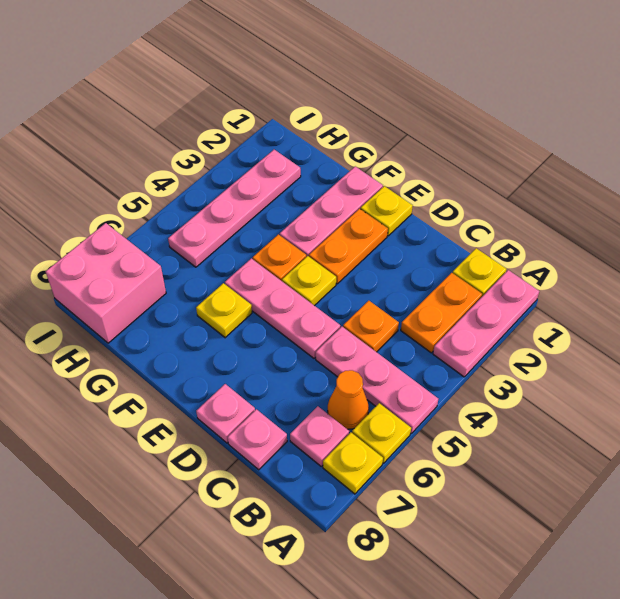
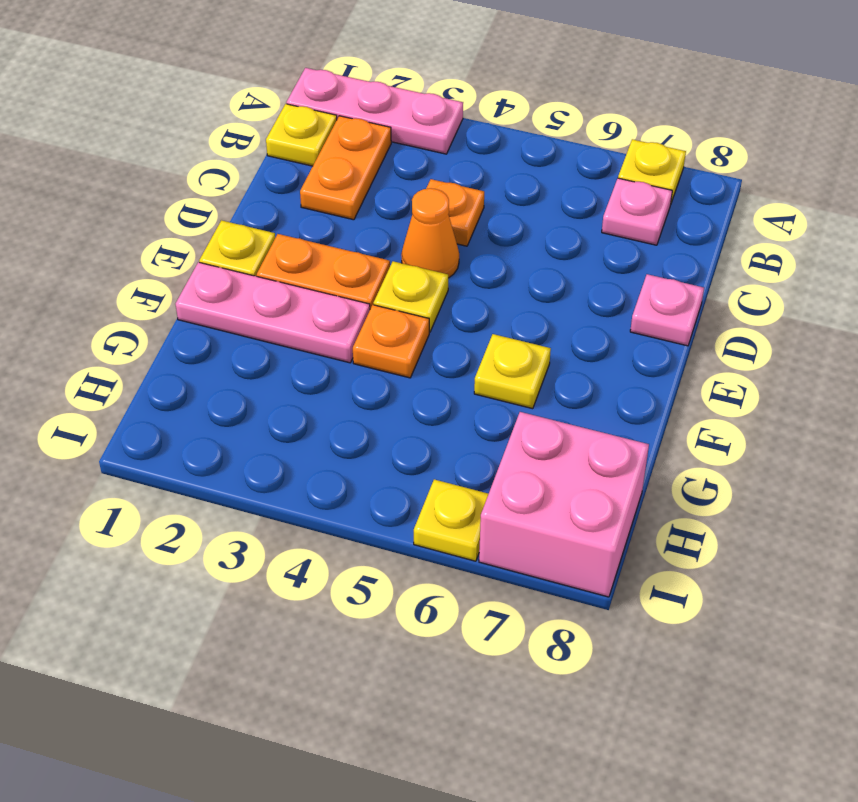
pink 1x3 plate [316,327,438,433] -> none
yellow 1x1 plate [352,403,411,463] -> yellow 1x1 plate moved to [414,479,488,561]
orange 1x2 plate [401,273,482,353] -> orange 1x2 plate turned to [300,116,391,220]
orange 1x1 cone [328,370,369,429] -> orange 1x1 cone moved to [401,188,459,278]
pink 1x1 plate [228,409,287,470] -> none
pink 1x3 plate [225,258,340,358] -> none
pink 1x4 plate [168,150,301,267] -> none

